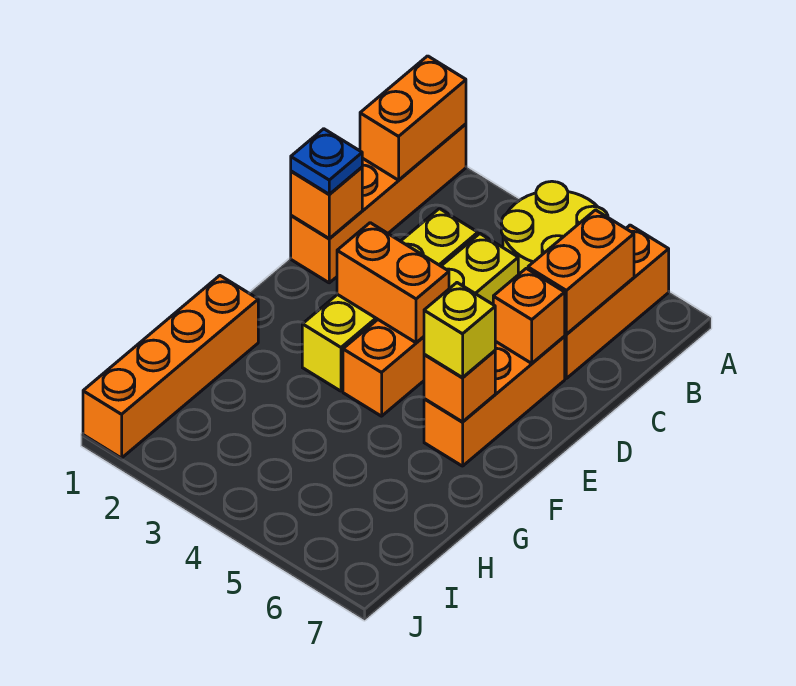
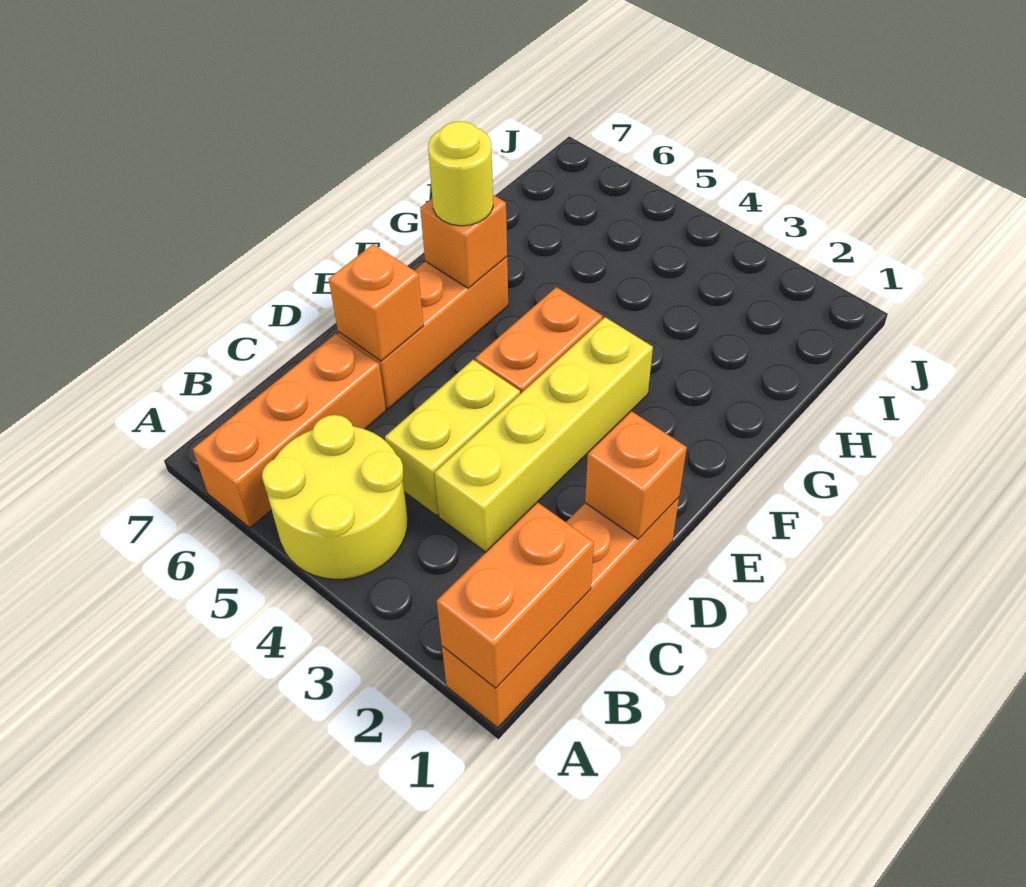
orange 1x2 brick [528,210,634,334] -> none
blue 1x1 plate [291,129,362,194] -> none
orange 1x2 brick [337,223,449,343] -> none
yellow 1x1 brick [424,283,495,378] -> yellow 1x1 round brick [428,121,493,226]
orange 1x4 brick [83,276,258,458] -> none

